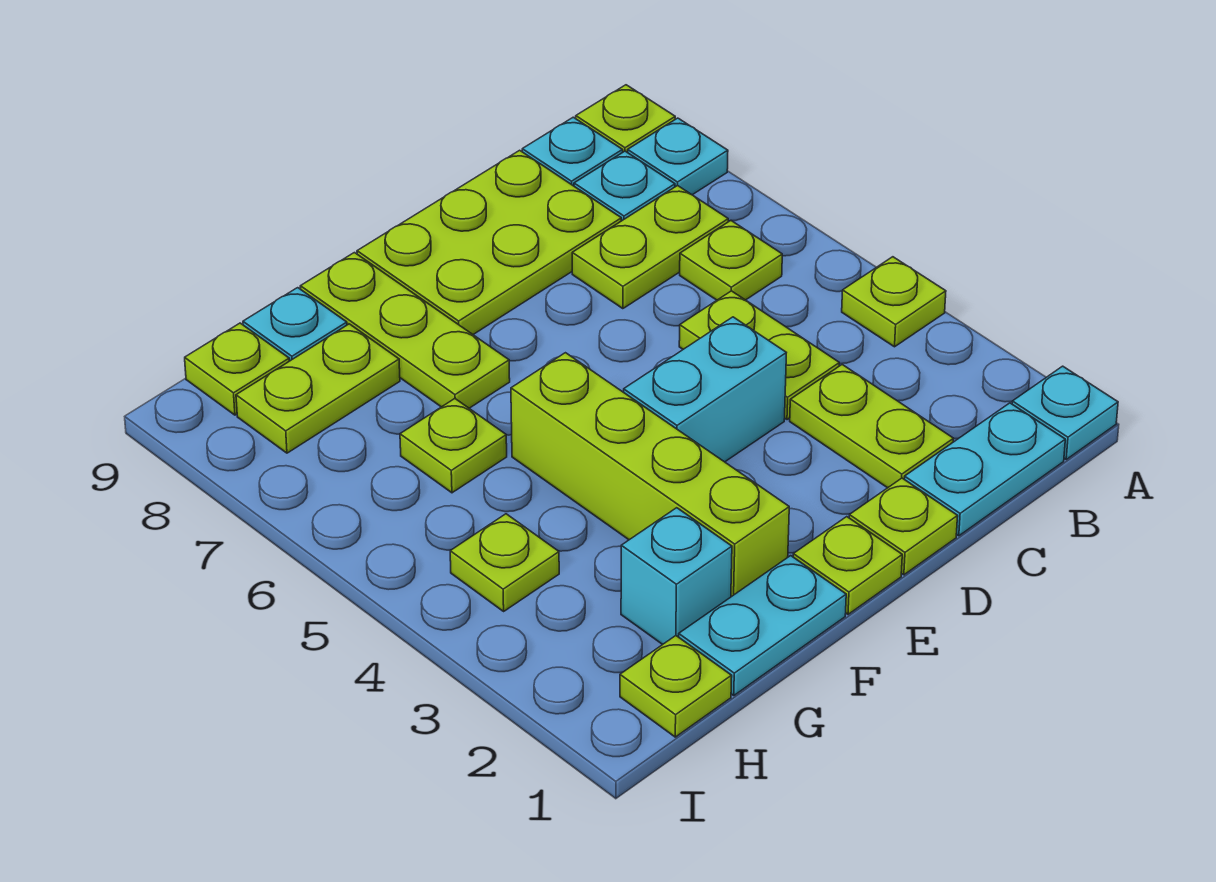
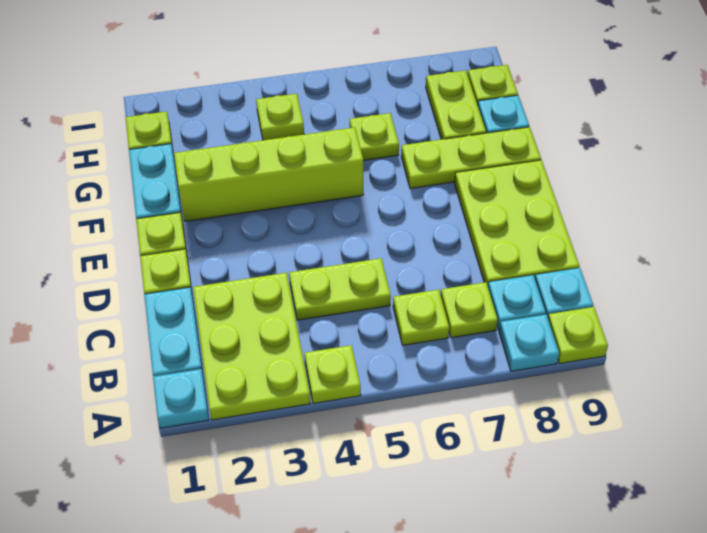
lime 1x2 plate [572,185,728,309] -> lime 1x1 plate [441,282,498,338]
lime 1x2 plate [790,365,954,488] -> lime 2x3 plate [193,273,310,420]
cyan 1x2 brick [624,317,786,462] -> none
cyan 1x1 brick [621,508,732,644] -> none

